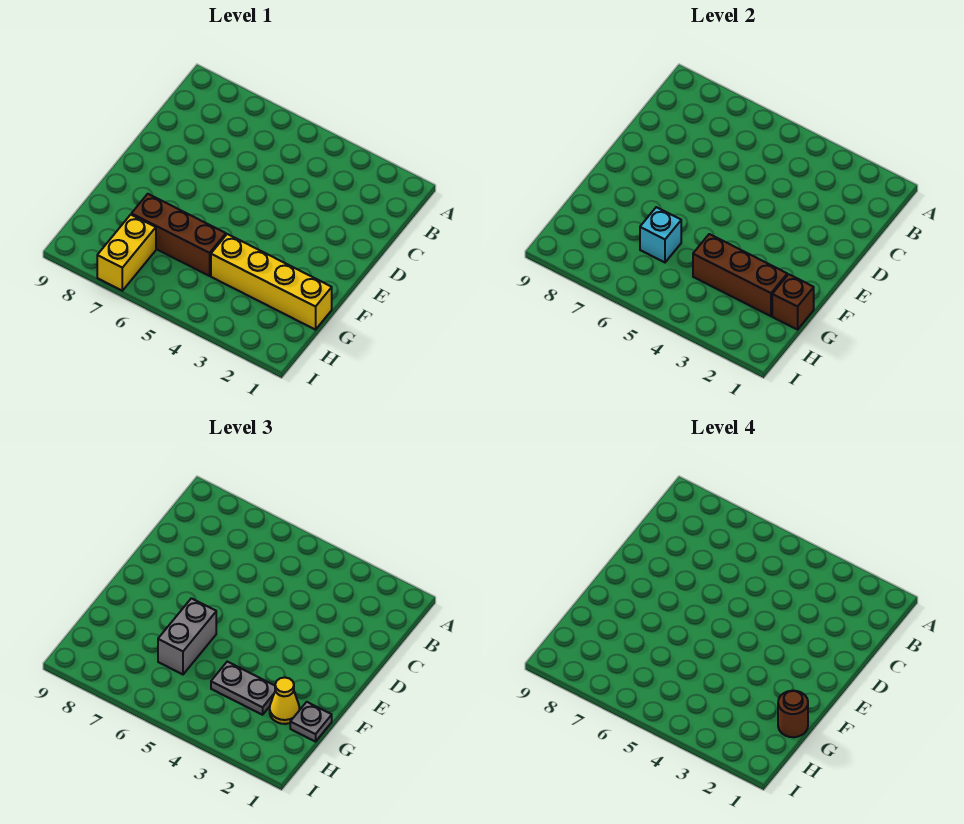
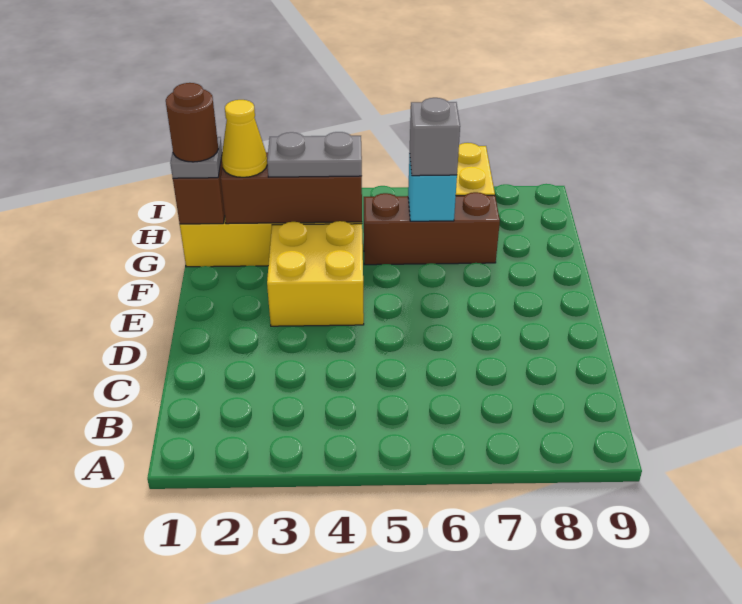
none -> yellow 2x2 brick [267,221,364,326]
grey 1x2 brick [158,598,216,674] -> grey 1x1 brick [410,98,460,176]

